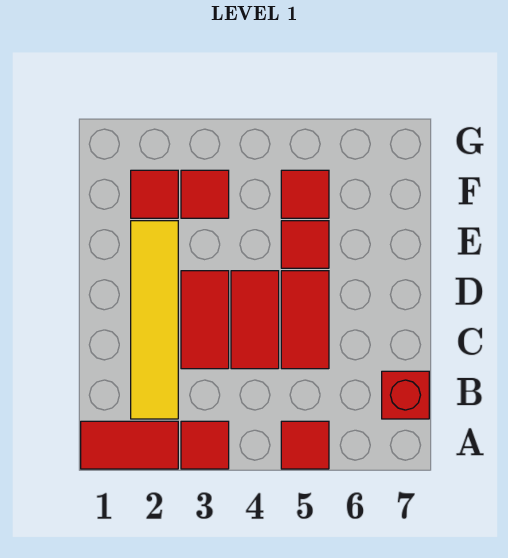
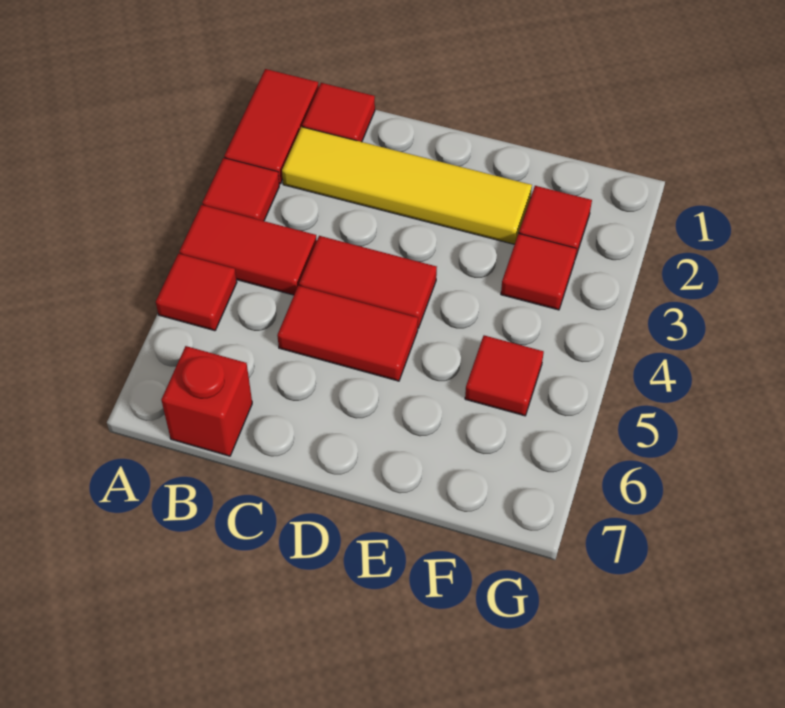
red 1x2 tile [181,271,229,369] -> red 1x2 tile moved to [179,205,317,295]
red 1x1 tile [281,221,329,268] -> red 1x1 tile moved to [302,83,375,142]

